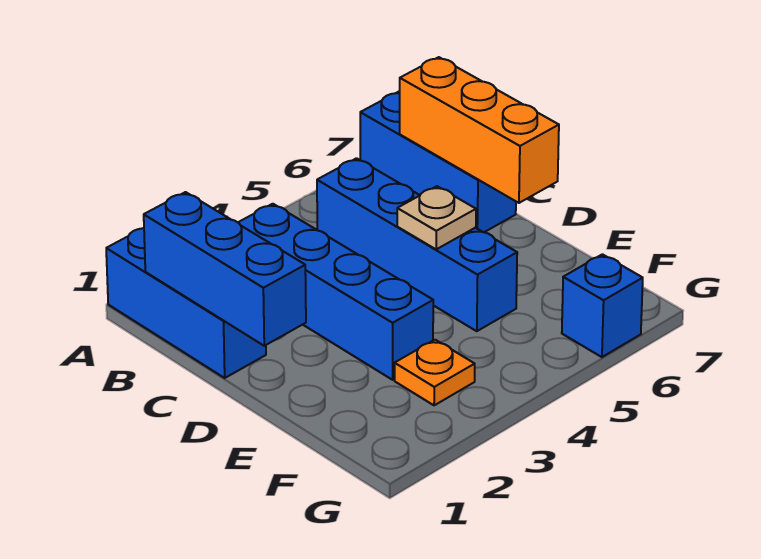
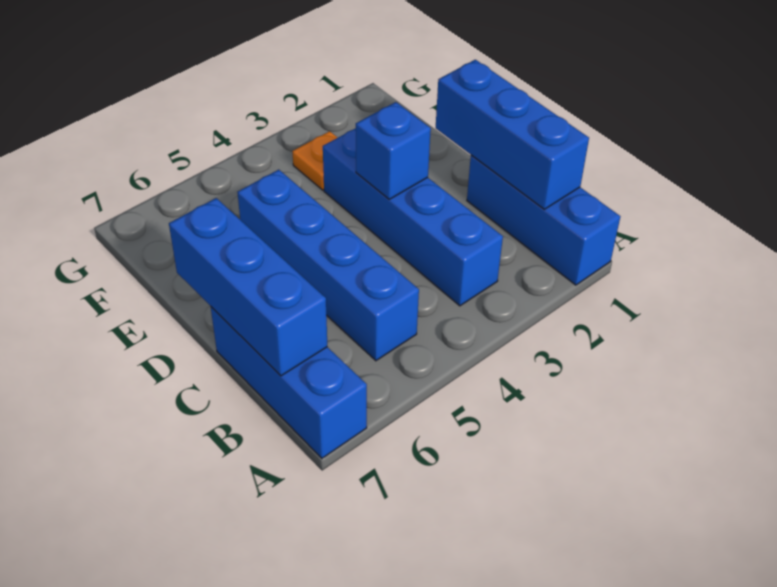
orange 1x3 brick [400,57,559,203] -> blue 1x3 brick [169,198,327,376]
tan 1x1 plate [397,186,476,249] -> none
blue 1x1 brick [562,254,643,357] -> blue 1x1 brick moved to [356,102,431,199]

